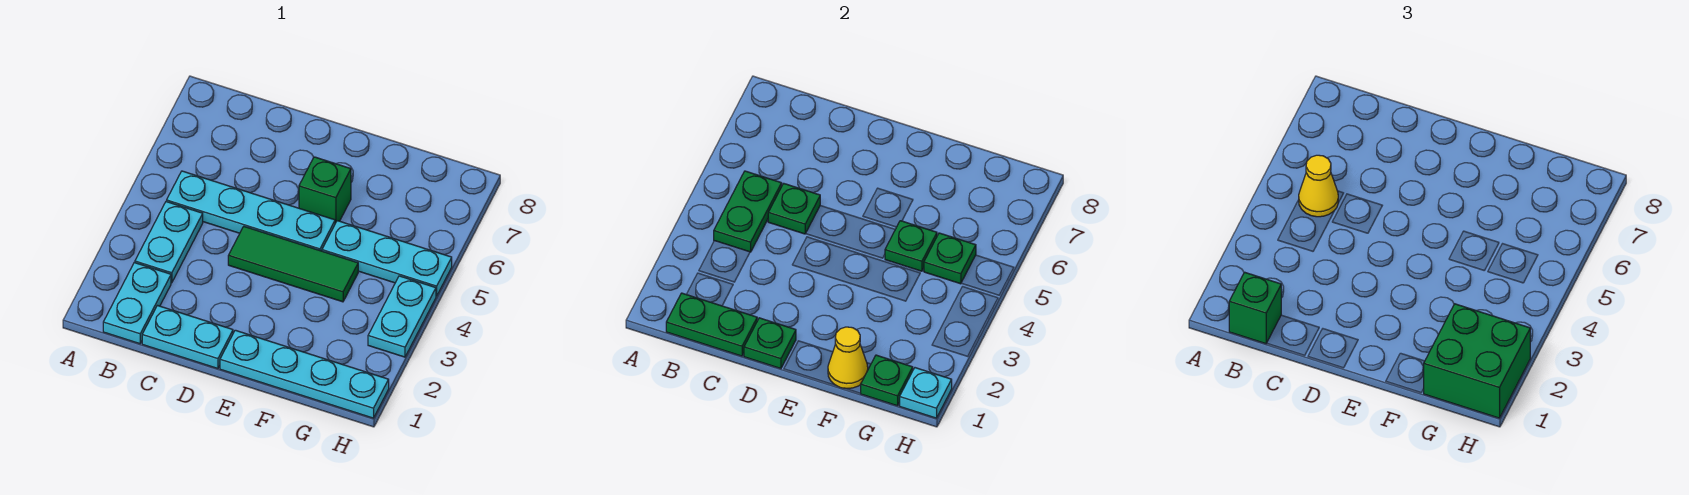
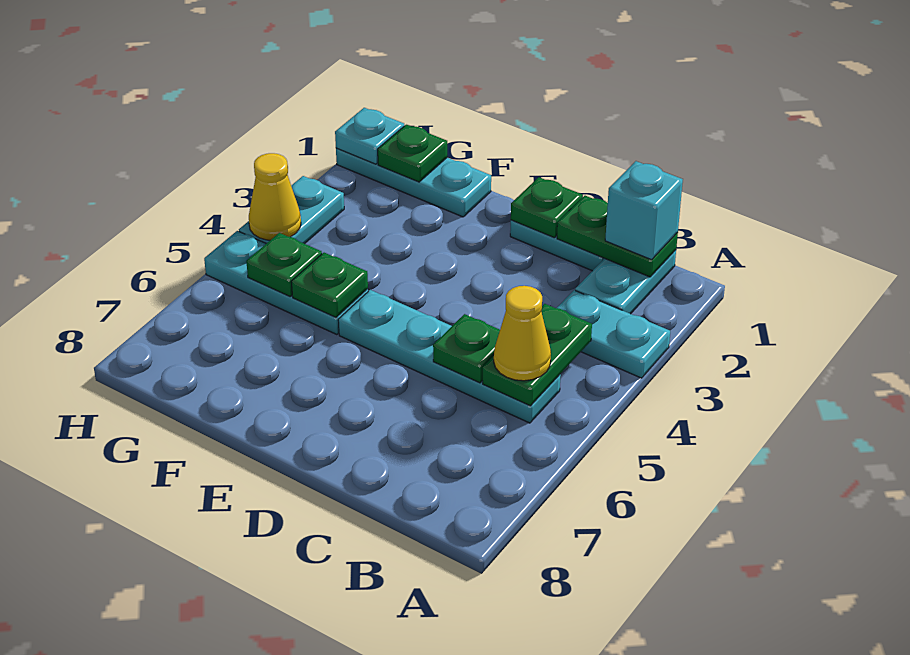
green 1x1 brick [1229,272,1281,344] -> cyan 1x1 brick [605,161,683,260]
cyan 1x2 plate [135,202,203,283] -> cyan 1x2 plate turned to [557,290,670,378]
green 1x3 tile [228,227,358,302] -> none
cyan 1x4 plate [220,330,389,418] -> cyan 1x3 plate [336,148,491,217]
green 1x1 brick [299,157,351,223] -> none
yellow 1x1 cone [828,327,868,388] -> yellow 1x1 cone moved to [249,153,301,240]
green 2x2 brick [1424,304,1530,418] -> none

